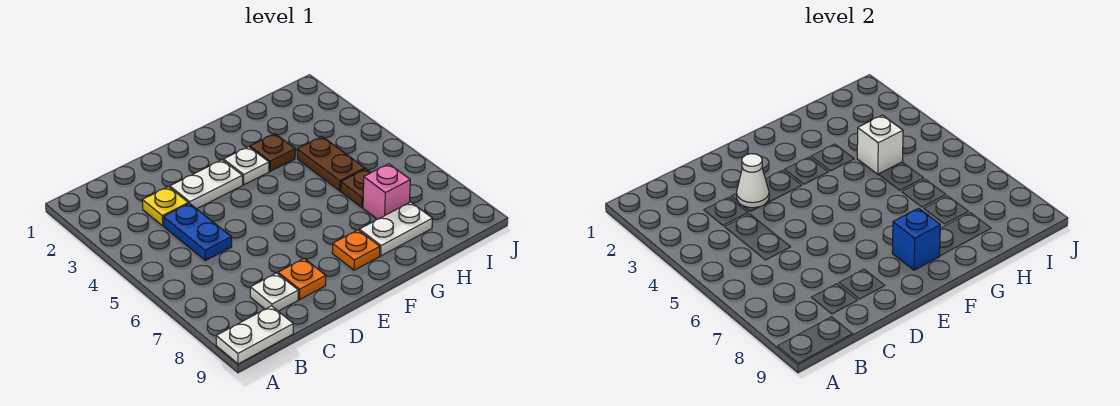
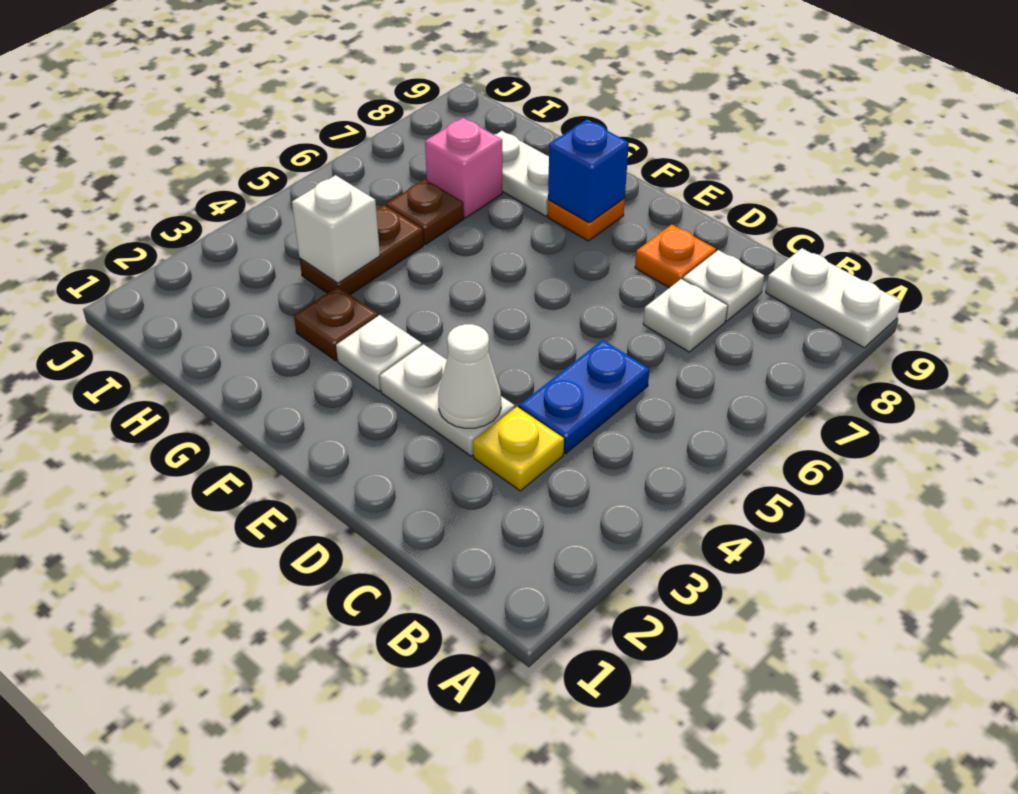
none -> white 1x1 plate [643,279,728,352]

